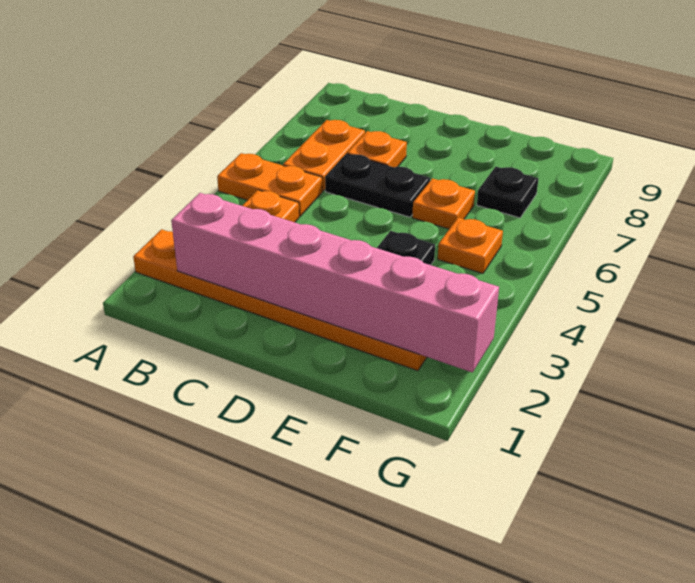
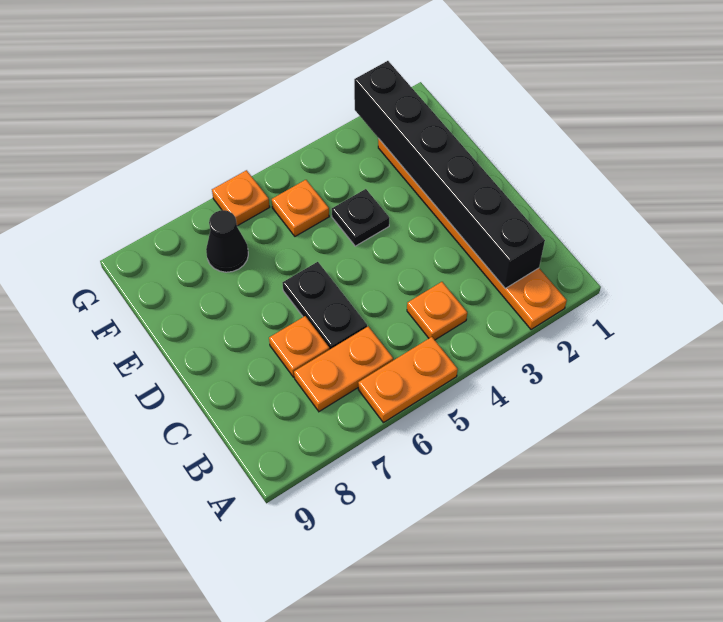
orange 1x2 plate [217,153,322,216] -> orange 1x2 plate turned to [358,337,458,423]
pink 1x6 brick [171,193,499,372] -> black 1x6 brick [354,61,545,288]
orange 1x1 plate [412,178,475,229] -> orange 1x1 plate moved to [212,170,270,226]
black 1x1 plate [477,167,538,218] -> black 1x1 cone [206,210,248,272]

